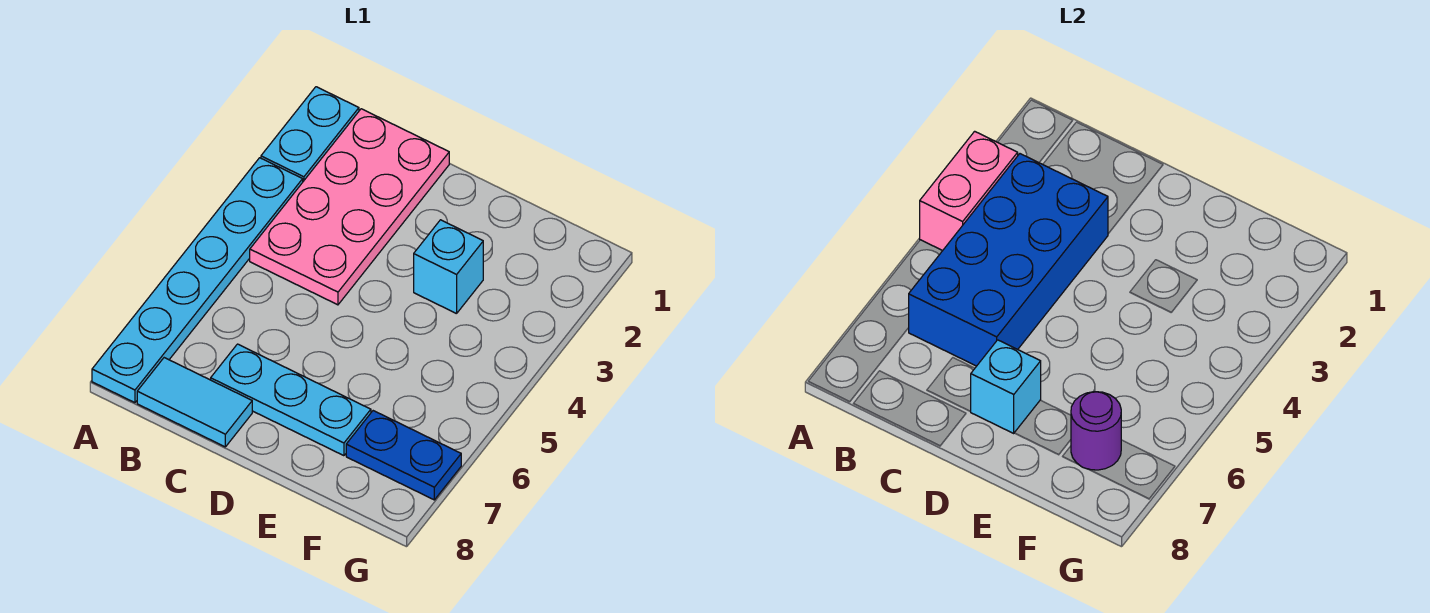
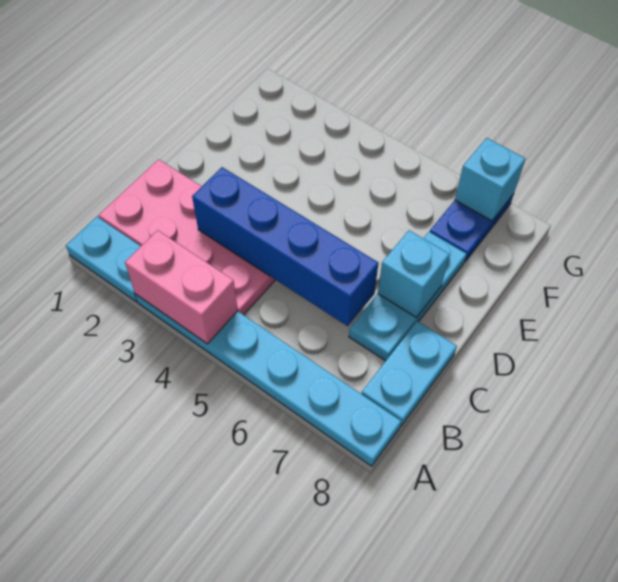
blue 2x4 brick [909,154,1108,366] -> blue 1x4 brick [192,167,378,326]
cyan 1x2 tile [137,358,252,447] -> cyan 1x2 plate [362,321,457,427]
cyan 1x1 brick [414,220,483,314] -> cyan 1x1 brick moved to [455,138,525,221]
purple 1x1 round brick [1071,392,1121,470] -> none

